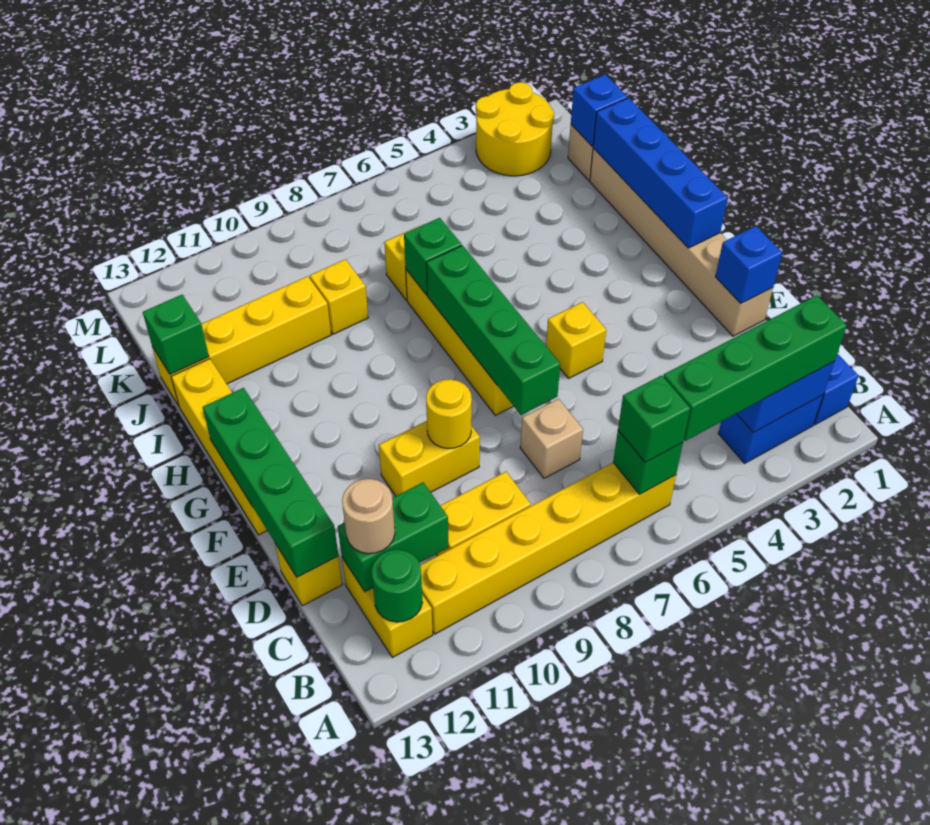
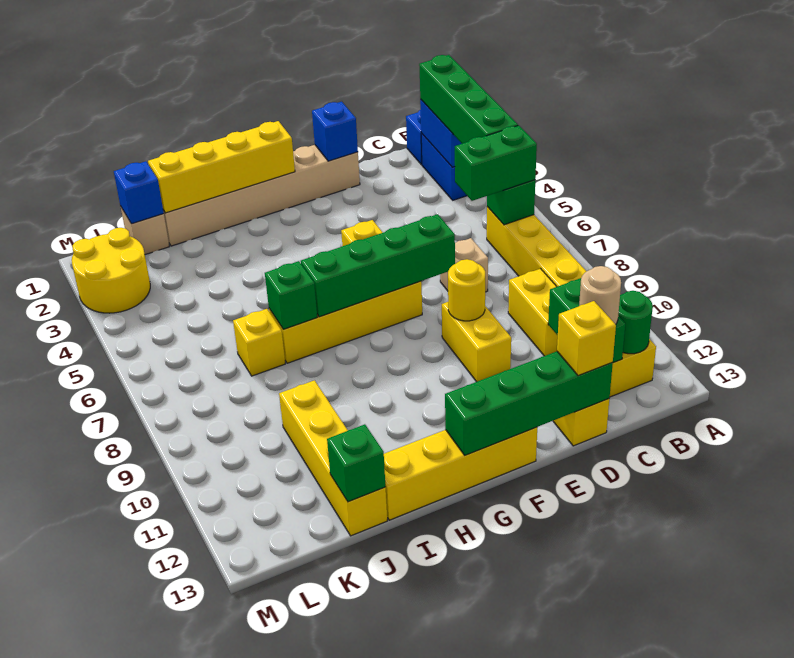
green 1x1 brick [618,375,690,462] -> green 1x2 brick [455,125,537,201]
blue 1x4 brick [593,98,728,248] -> yellow 1x4 brick [148,121,295,213]
yellow 1x1 brick [310,259,368,334] -> yellow 1x1 brick moved to [557,301,616,376]

